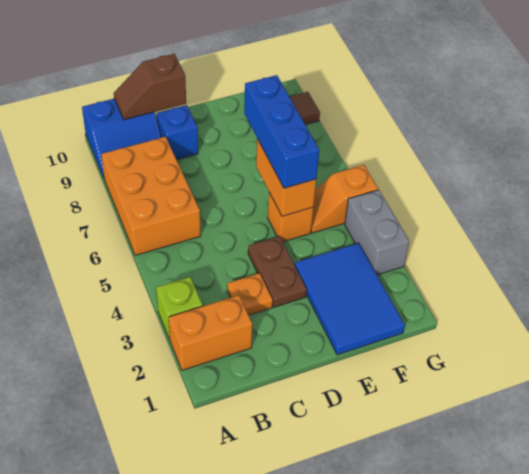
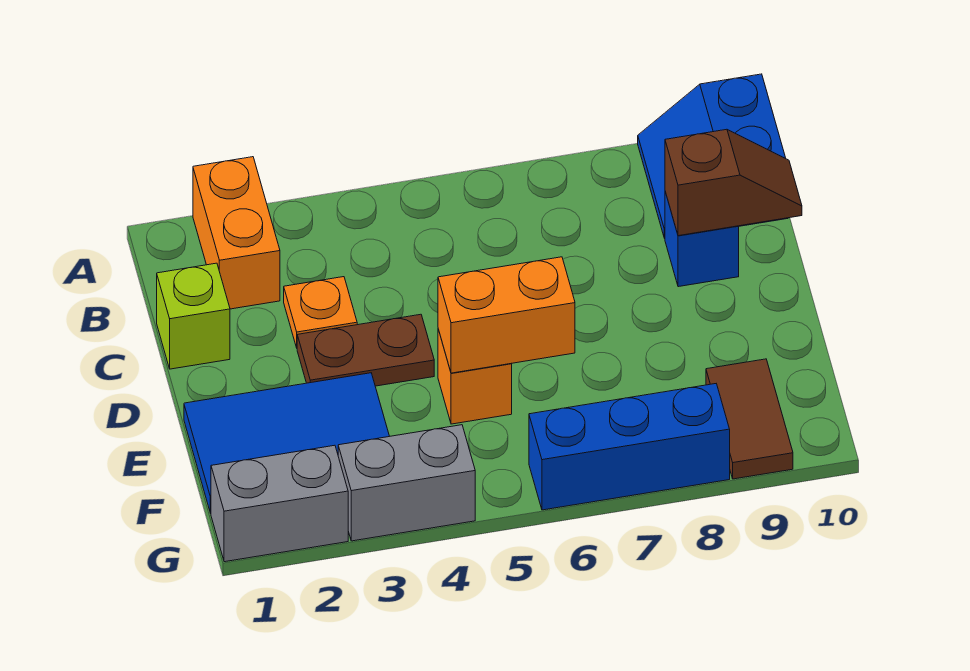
lime 1x1 brick [156,277,203,340] -> lime 1x1 brick moved to [157,263,230,369]
orange 2x3 brick [101,137,201,255] -> none
brown 1x2 slope [114,54,186,120] -> brown 1x2 slope turned to [665,129,802,236]
blue 1x3 brick [244,75,319,188] -> blue 1x3 brick moved to [529,384,730,510]
orange 1x2 slope [311,165,378,233] -> none
none -> grey 1x2 brick [211,445,348,562]

